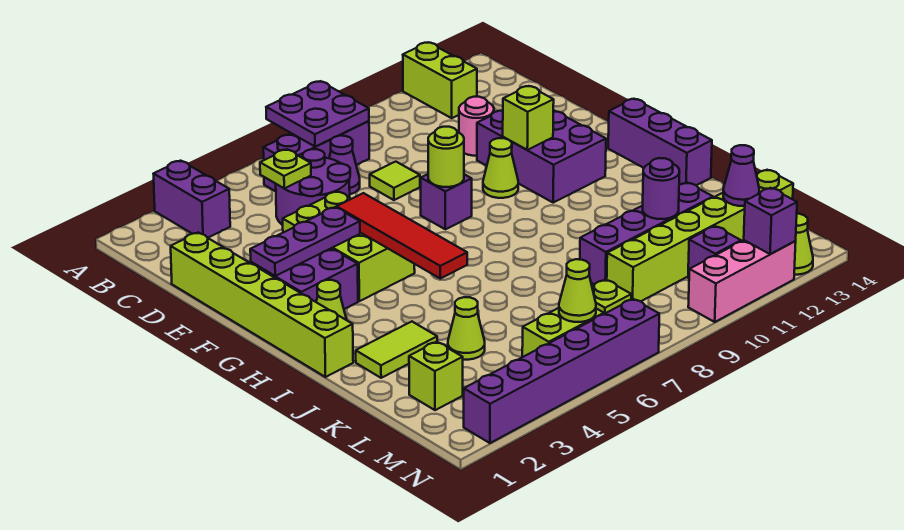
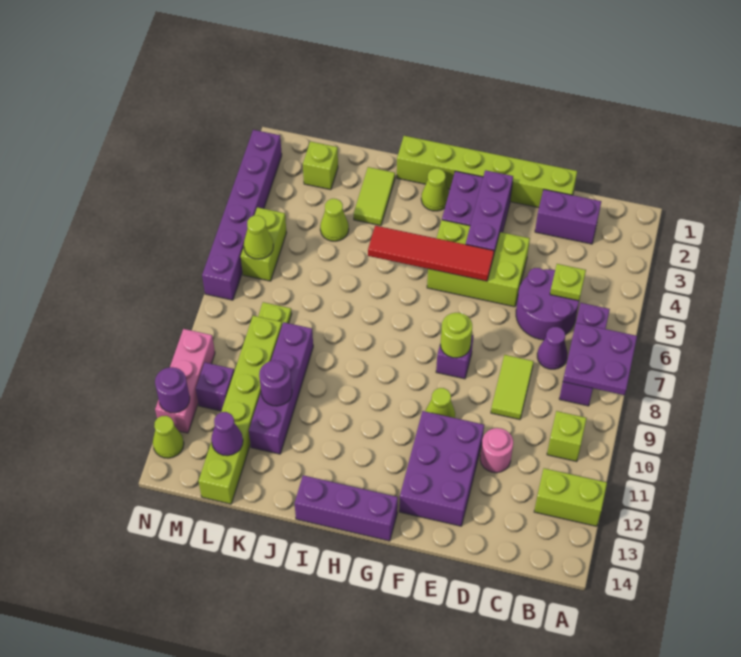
purple 1x2 brick [154,161,230,238] -> purple 1x2 brick moved to [535,189,601,244]
lime 1x1 tile [370,162,420,200] -> lime 1x2 tile [491,355,534,420]
purple 2x3 brick [477,110,606,203] -> purple 2x3 brick turned to [399,411,484,526]
lime 1x1 brick [503,86,554,150] -> lime 1x1 brick moved to [547,411,587,462]
purple 1x1 brick [744,188,797,254] -> purple 1x1 round brick [155,367,190,413]

